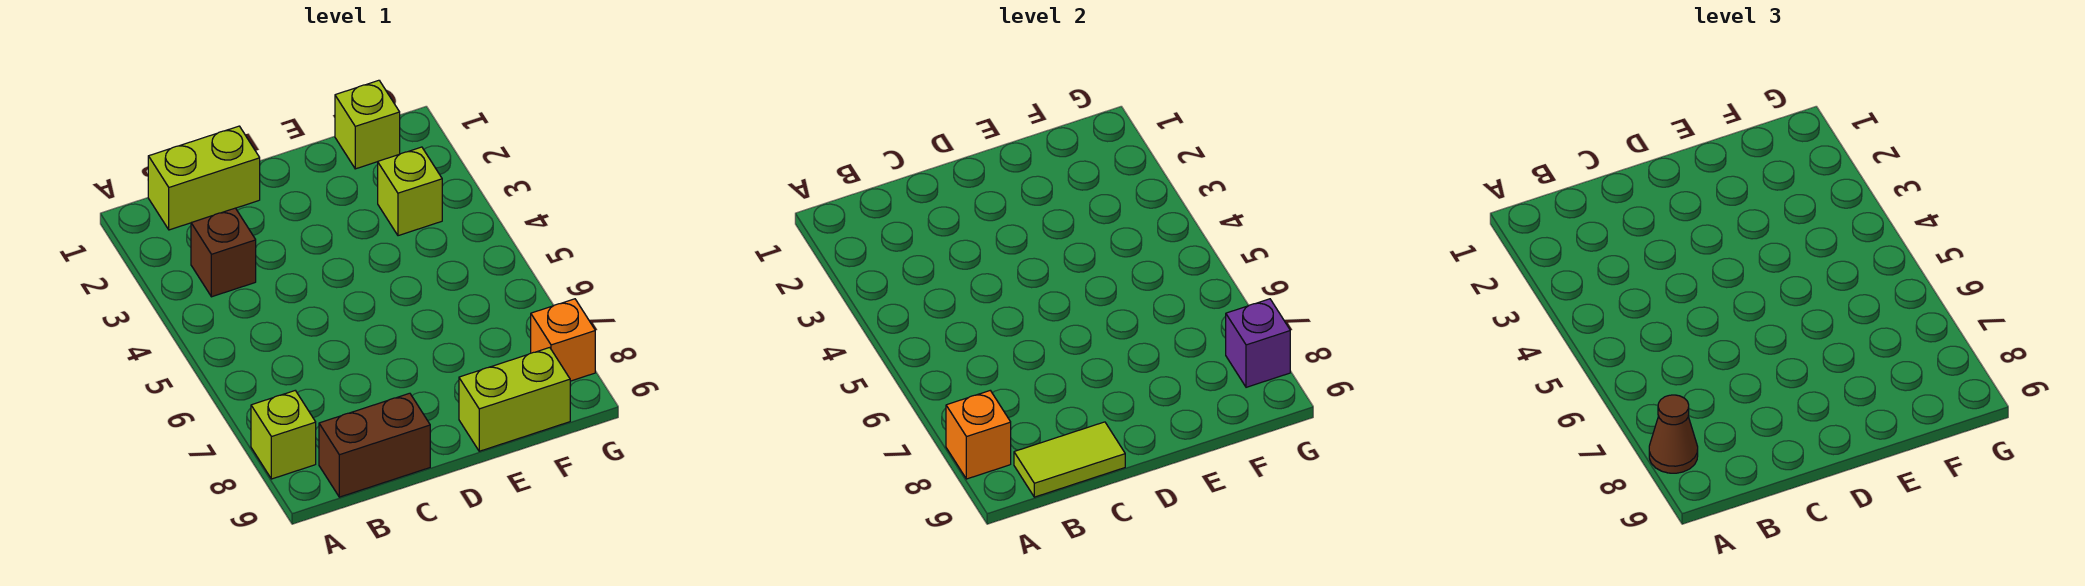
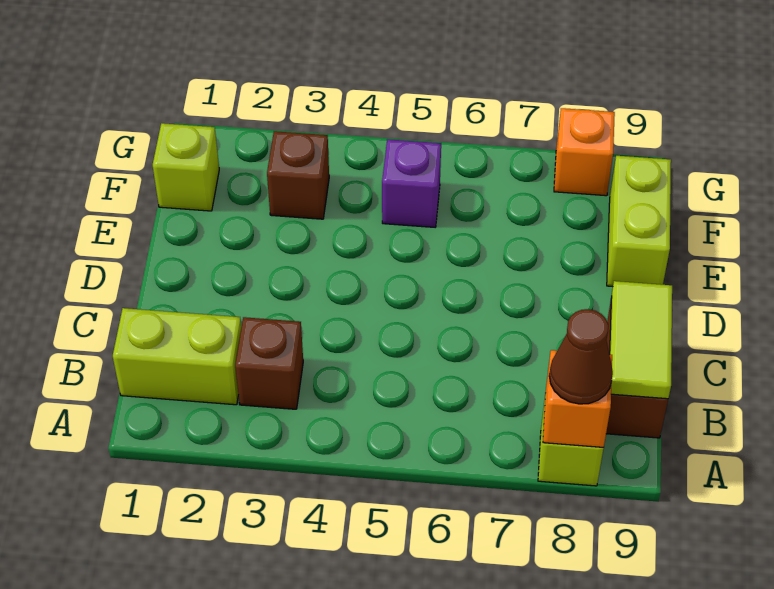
lime 1x2 brick [148,126,260,230] -> lime 1x2 brick turned to [113,308,241,405]
lime 1x1 brick [378,147,442,236] -> brown 1x1 brick [267,131,329,219]
purple 1x1 brick [1226,299,1290,387] -> purple 1x1 brick moved to [382,139,441,227]

